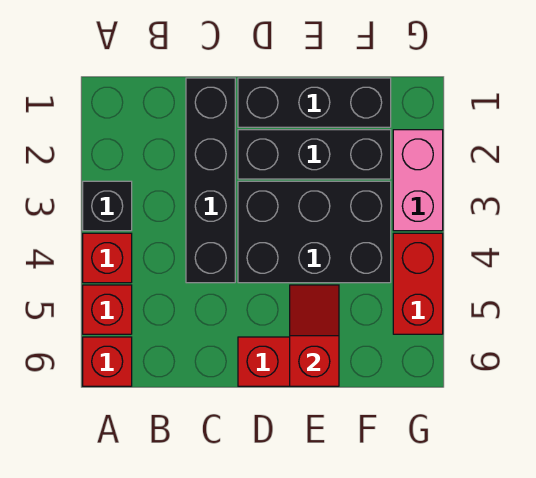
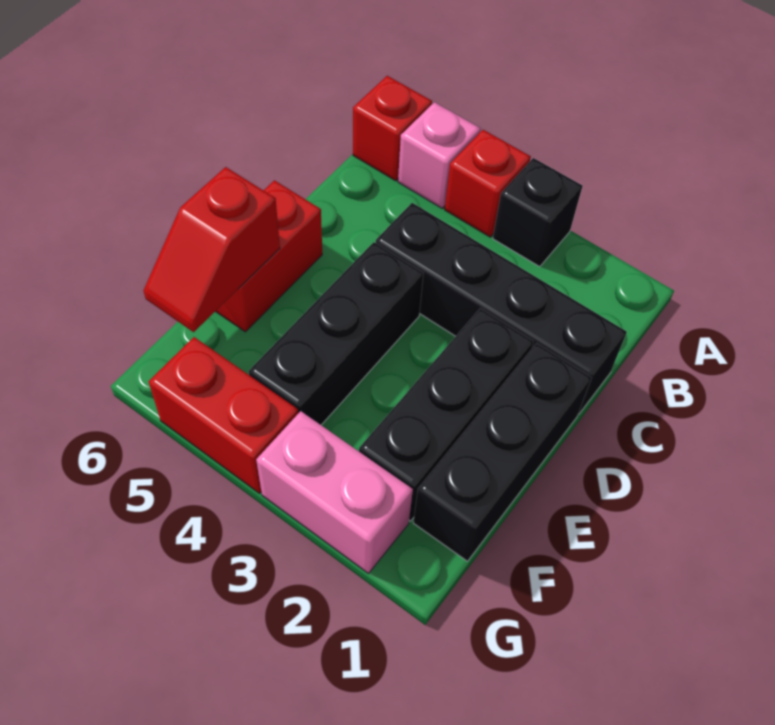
red 1x1 brick [83,285,132,334] -> pink 1x1 brick [398,102,481,208]
black 2x3 brick [238,181,391,283] -> black 1x3 brick [249,242,423,425]
red 1x2 slope [290,285,339,386] -> red 1x2 slope turned to [143,167,280,332]

